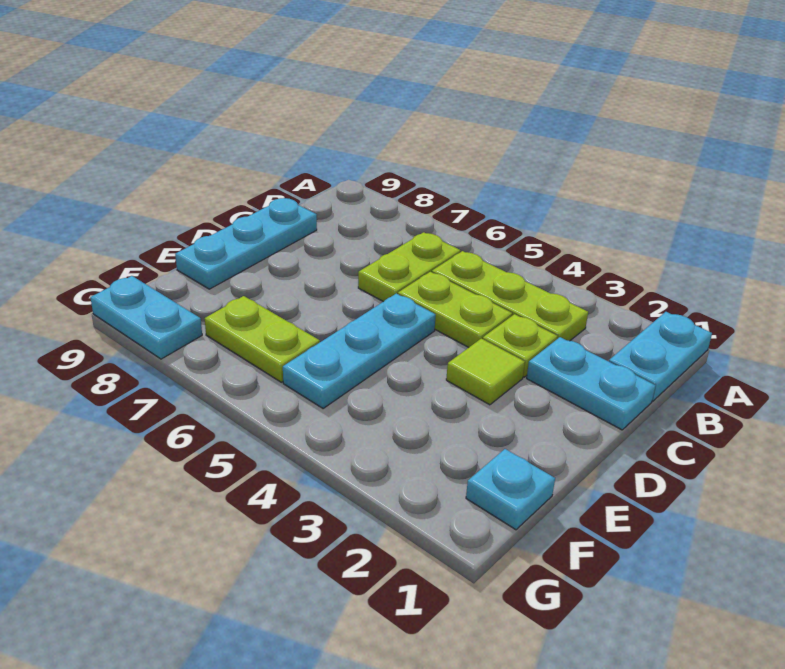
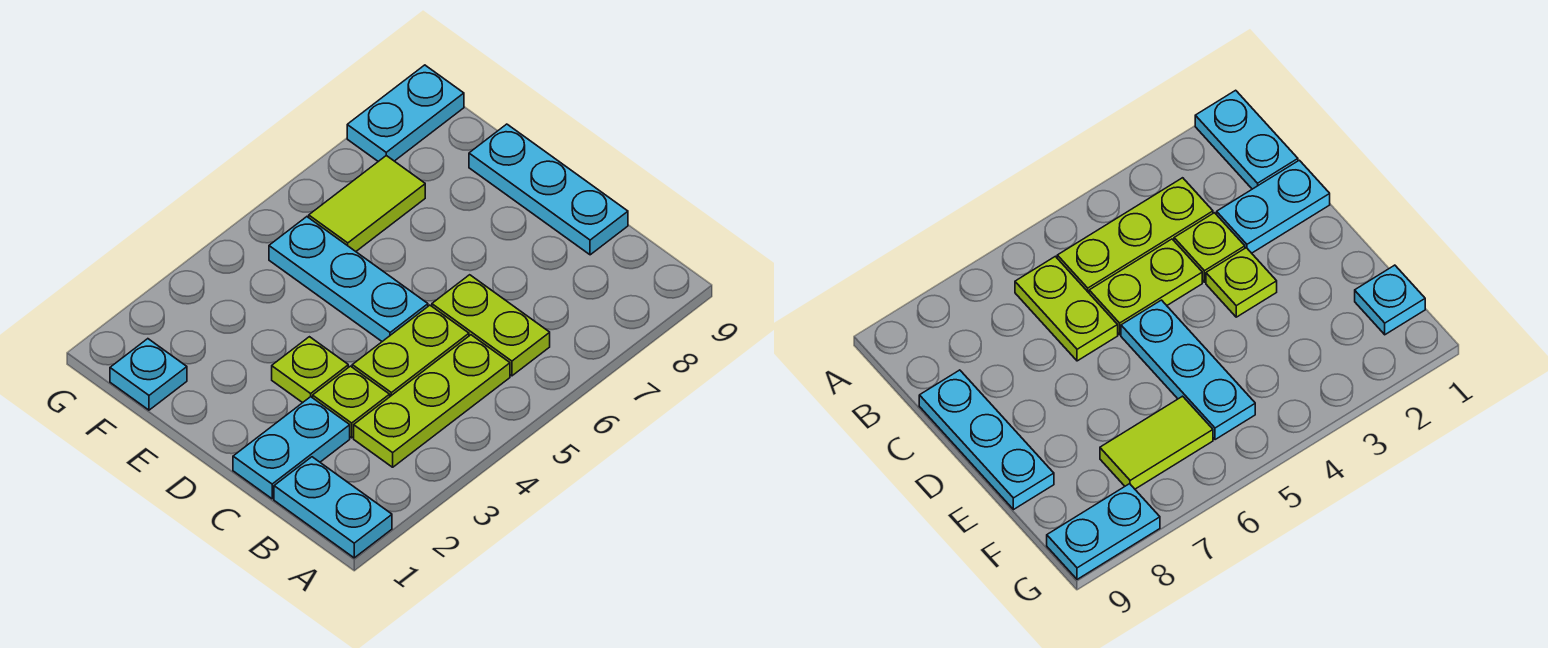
lime 1x1 tile [446,339,525,405] -> lime 1x1 plate [272,337,348,403]
lime 1x2 plate [205,296,320,382] -> lime 1x2 tile [309,156,425,251]

